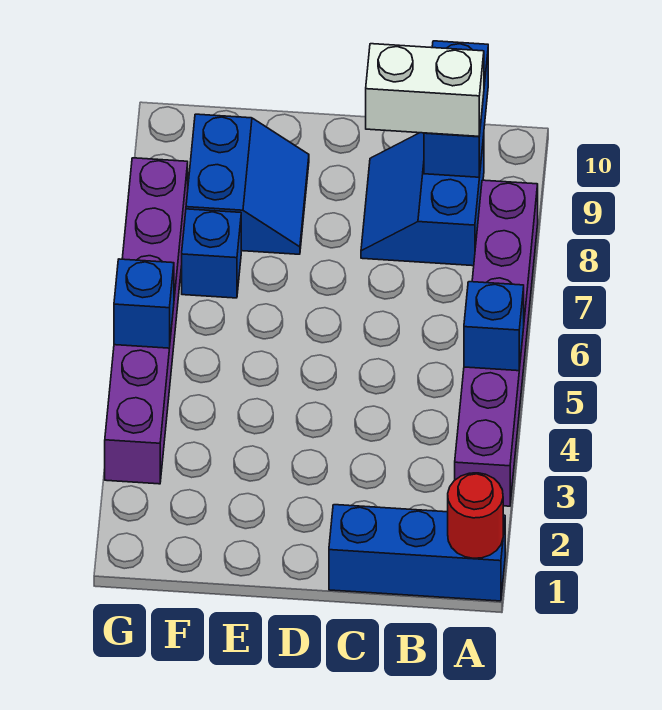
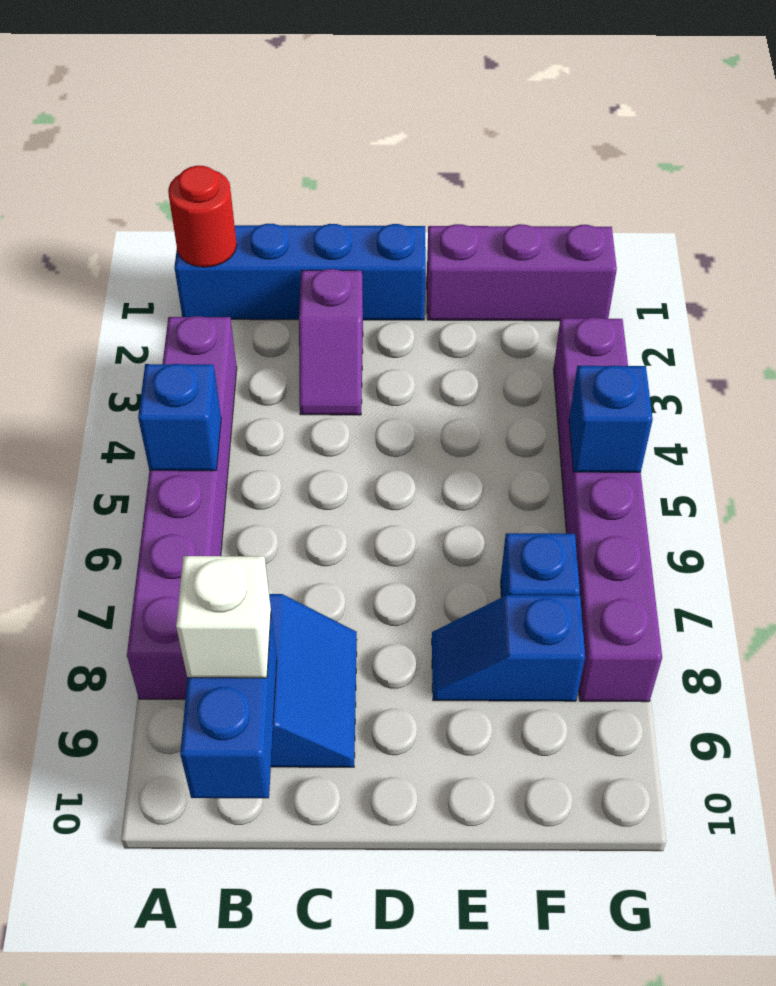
blue 1x3 brick [329,505,505,601] -> blue 1x4 brick [174,224,426,320]
white 1x2 brick [366,44,484,136] -> white 1x1 brick [176,556,271,678]
none -> purple 1x2 slope [299,269,363,415]
none -> purple 1x3 brick [427,224,617,321]
blue 2x2 slope [186,114,309,254] -> blue 1x2 slope [432,595,585,701]

